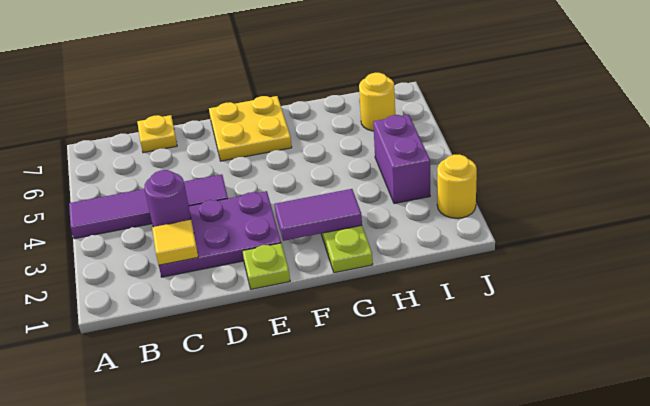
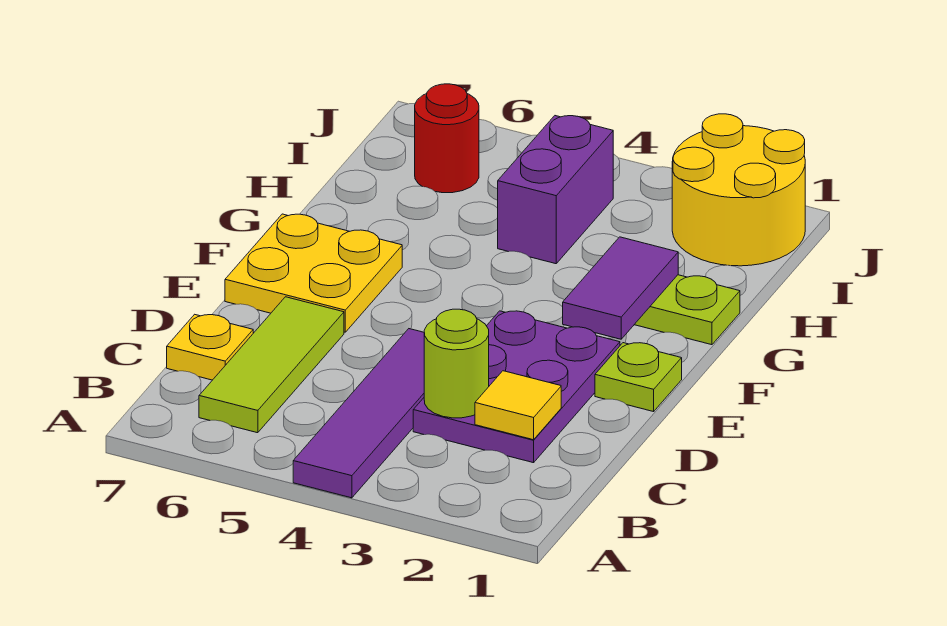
none -> lime 1x3 tile [199,297,344,433]
purple 1x1 round brick [144,170,191,227] -> lime 1x1 round brick [424,309,489,418]
purple 1x2 brick [373,115,430,204] -> purple 1x2 brick turned to [498,116,613,264]
yellow 1x1 round brick [359,73,395,131] -> red 1x1 round brick [415,84,479,193]
yellow 1x1 round brick [437,154,477,218] -> yellow 2x2 round brick [672,114,805,266]

